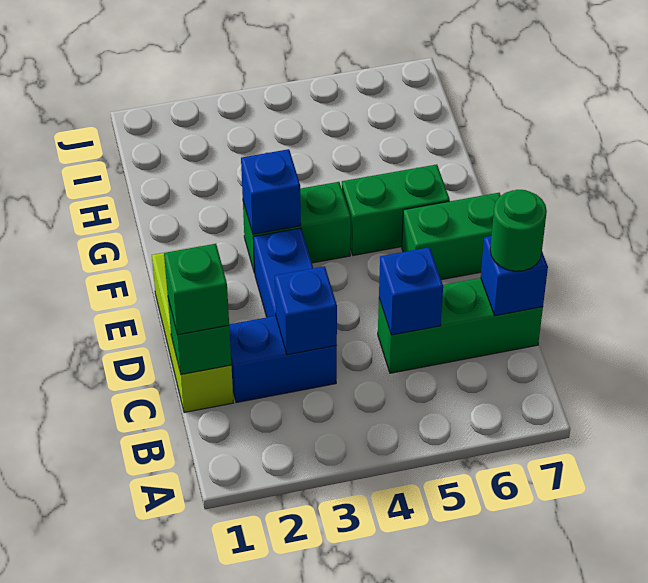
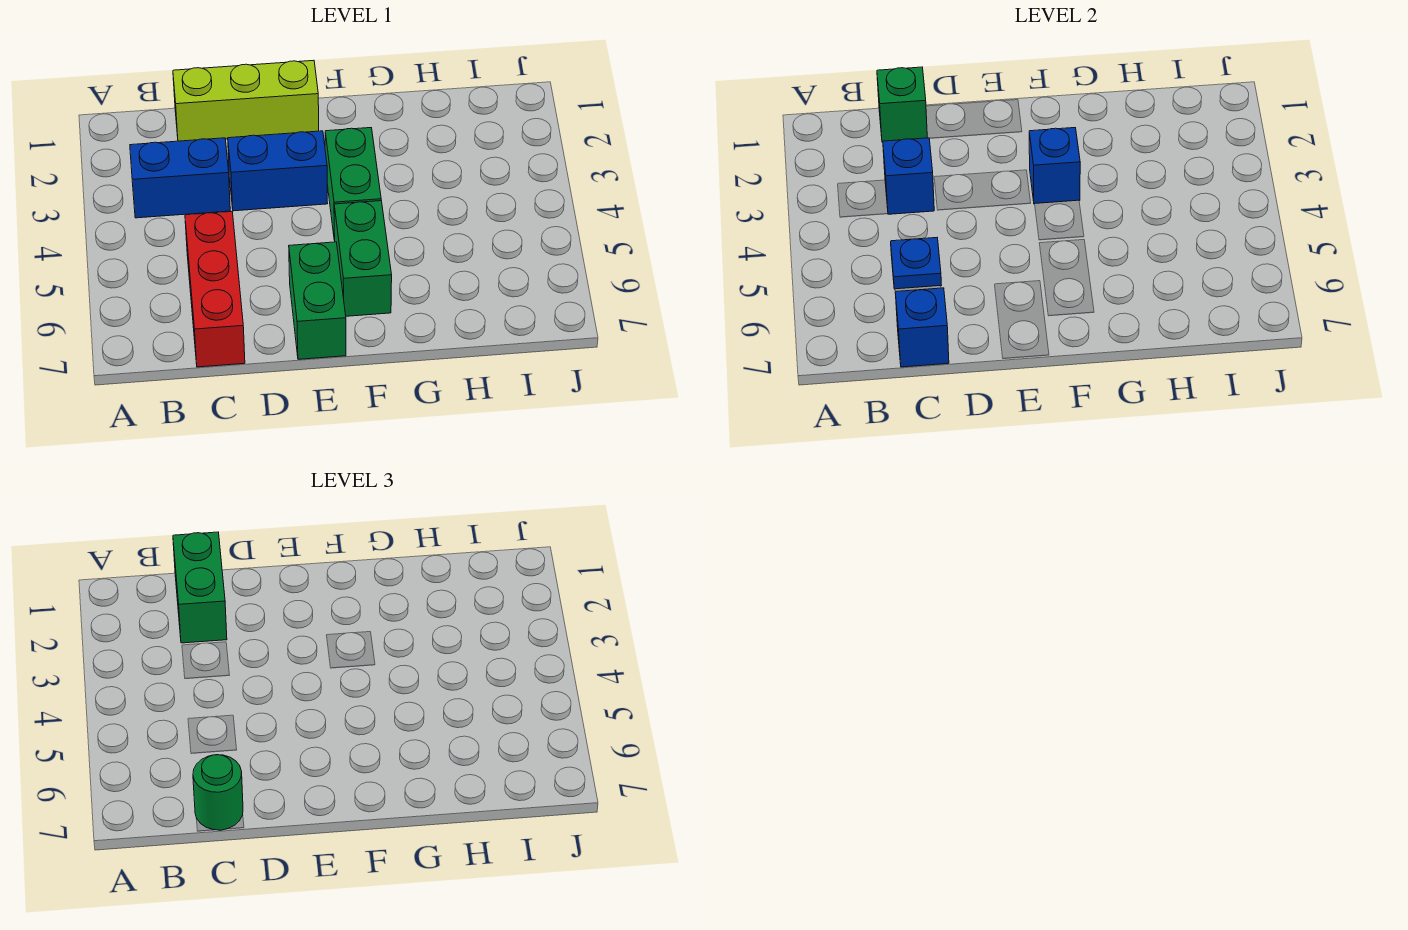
green 1x1 brick [164,244,229,335] -> green 1x2 brick [173,532,227,643]
blue 1x2 brick [229,316,337,403] -> blue 1x2 brick turned to [130,138,230,218]
green 1x3 brick [378,278,543,373] -> red 1x3 brick [185,212,245,367]
blue 1x1 brick [379,247,443,335] -> blue 1x1 plate [891,238,941,289]

